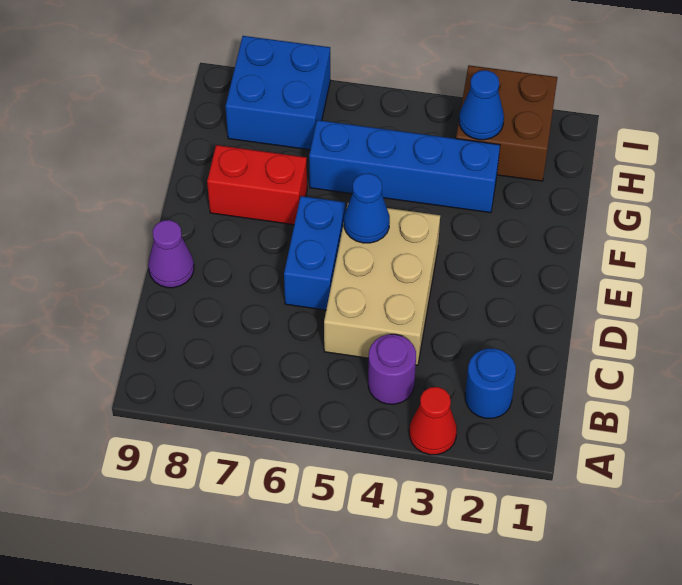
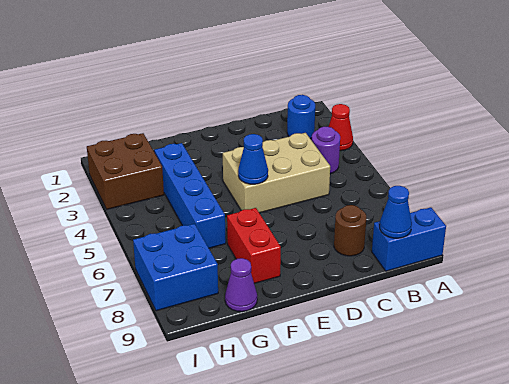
none -> brown 1x1 round brick [334,205,366,256]
blue 1x2 brick [284,196,345,310] -> blue 1x2 brick moved to [372,207,446,271]
purple 1x1 cone [148,220,194,288] -> purple 1x1 cone moved to [225,258,257,312]
blue 1x1 cone [459,70,504,140] -> blue 1x1 cone moved to [380,186,412,238]

